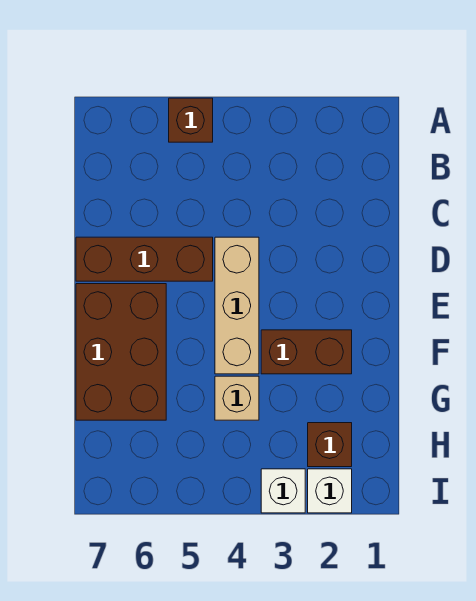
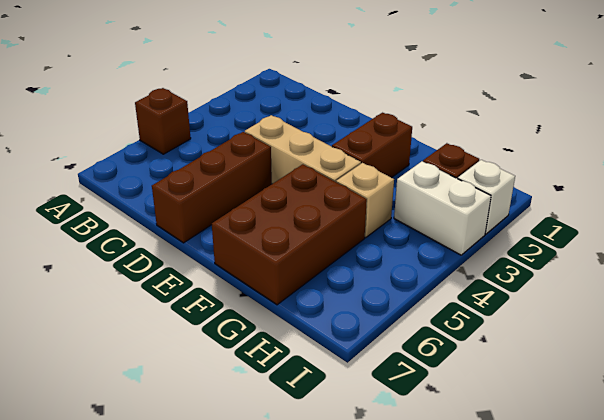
brown 2x3 brick [76,284,166,420] -> brown 2x3 brick turned to [212,164,367,305]
white 1x1 brick [261,469,305,513] -> white 1x2 brick [394,161,491,255]

